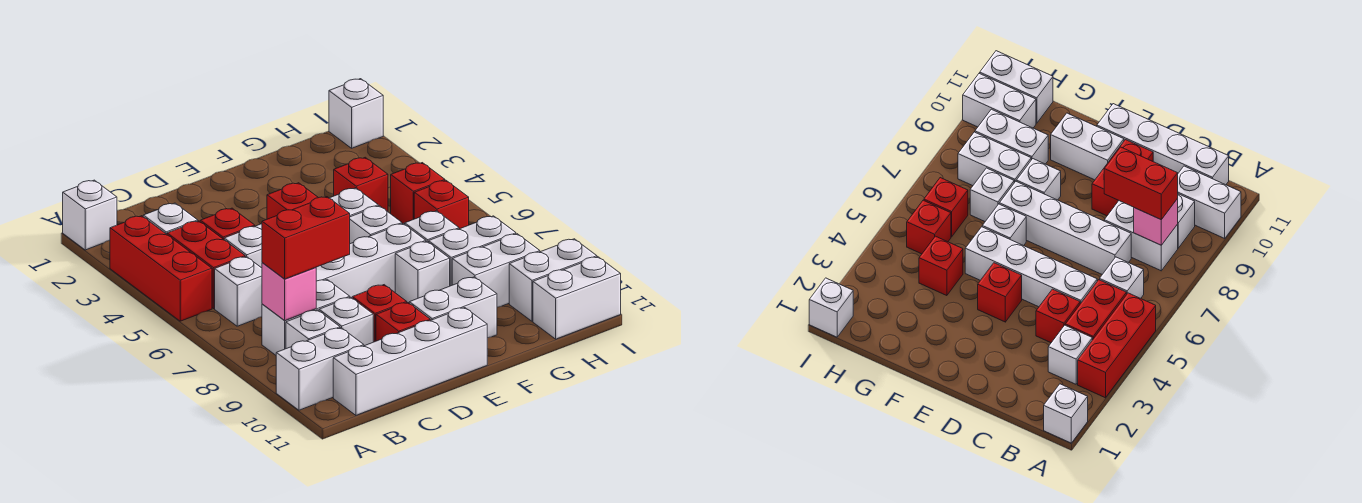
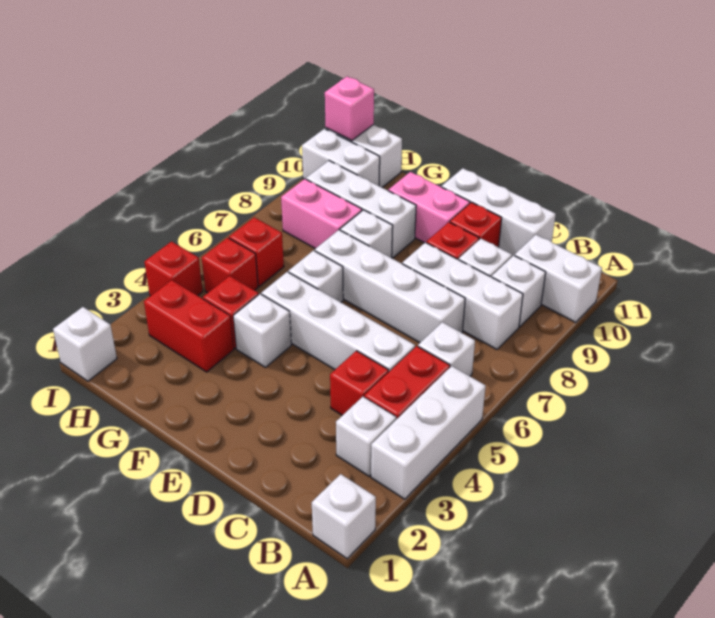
red 1x3 brick [110,216,212,321] -> white 1x3 brick [371,366,486,499]
white 1x2 brick [262,280,350,355] -> white 1x3 brick [402,243,523,350]
pink 1x1 brick [262,263,316,321] -> pink 1x1 brick moved to [325,76,374,141]
red 1x2 brick [262,197,350,279] -> red 1x2 brick moved to [144,280,234,372]
white 1x4 brick [333,308,487,415] -> white 1x3 brick [442,168,556,256]
red 1x1 brick [267,183,318,219] -> red 1x1 brick moved to [145,242,203,296]
white 1x2 brick [409,277,497,338] -> pink 1x2 brick [388,172,470,243]
white 1x1 brick [405,211,459,242] -> white 1x1 brick moved to [233,294,291,367]
white 1x2 brick [429,216,516,286] -> pink 1x2 brick [281,179,362,249]
white 1x2 brick [452,234,540,307] -> white 1x3 brick [306,161,416,258]

